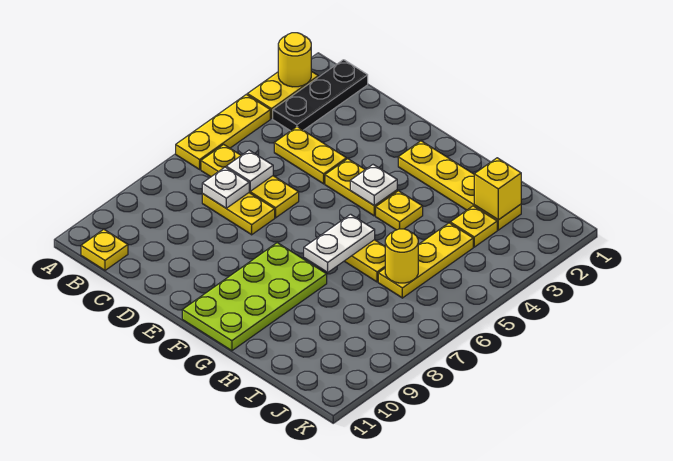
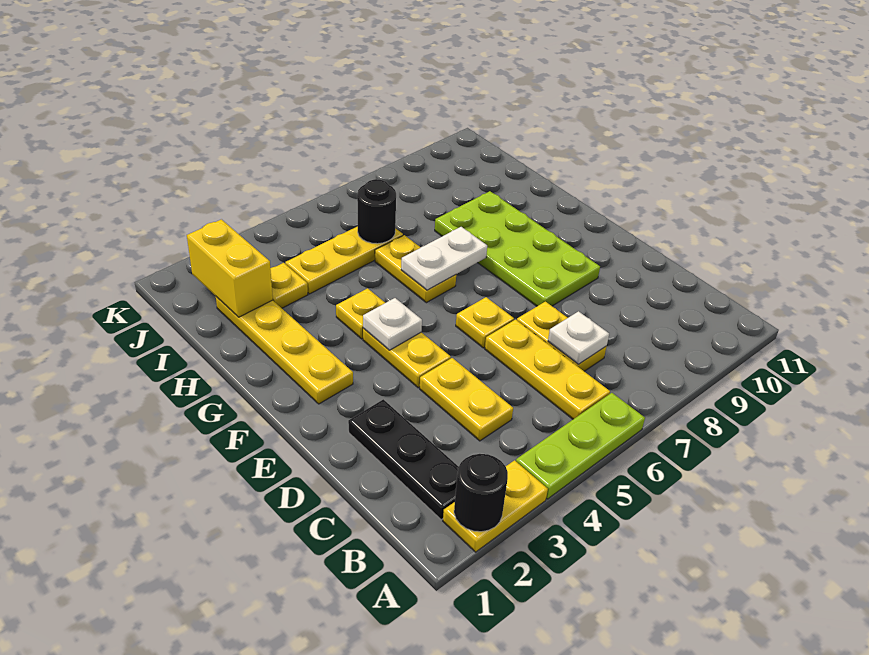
yellow 1x1 round brick [278,33,311,87] -> black 1x1 round brick [454,454,508,532]
yellow 1x3 plate [176,94,270,169] -> lime 1x3 plate [516,393,645,499]
black 1x3 plate [273,60,368,131] -> black 1x3 plate turned to [348,399,459,520]
yellow 1x1 plate [81,229,128,270] -> yellow 1x1 plate moved to [456,297,514,348]
white 1x1 plate [226,150,273,191] -> none
lime 2x4 plate [182,243,327,351] -> lime 2x4 plate turned to [435,191,600,306]
yellow 1x1 brick [474,158,521,220] -> yellow 1x2 brick [187,219,273,317]
yellow 1x1 round brick [385,229,418,283] -> black 1x1 round brick [357,179,396,244]

